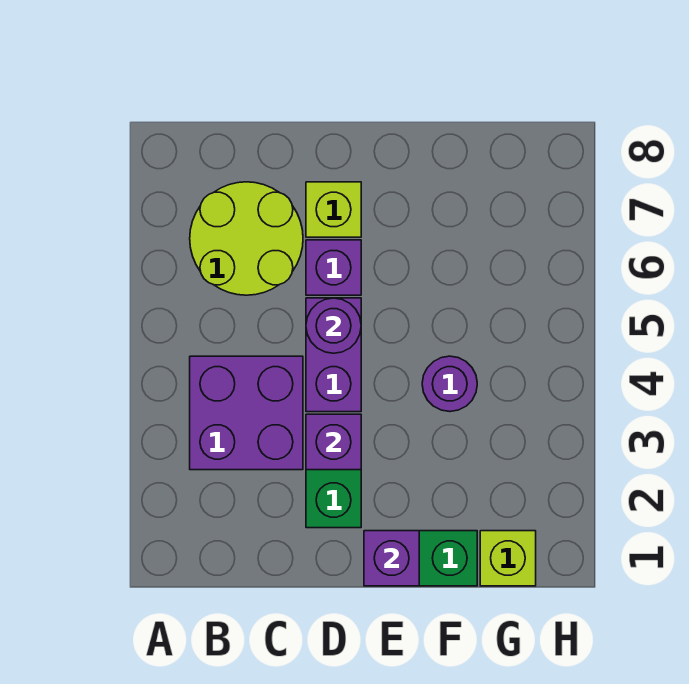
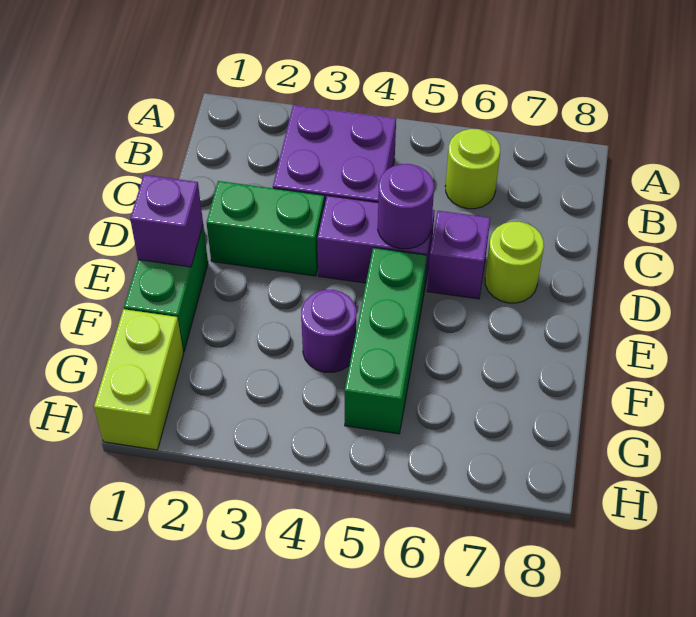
lime 2x2 round brick [190,182,303,295] -> lime 1x1 round brick [445,129,500,209]
purple 1x1 brick [306,414,361,470] -> none
lime 1x1 brick [306,182,361,237] -> lime 1x1 round brick [485,222,544,303]
none -> green 1x3 brick [345,248,427,434]
lime 1x1 brick [480,531,536,586] -> lime 1x2 brick [94,309,183,450]

